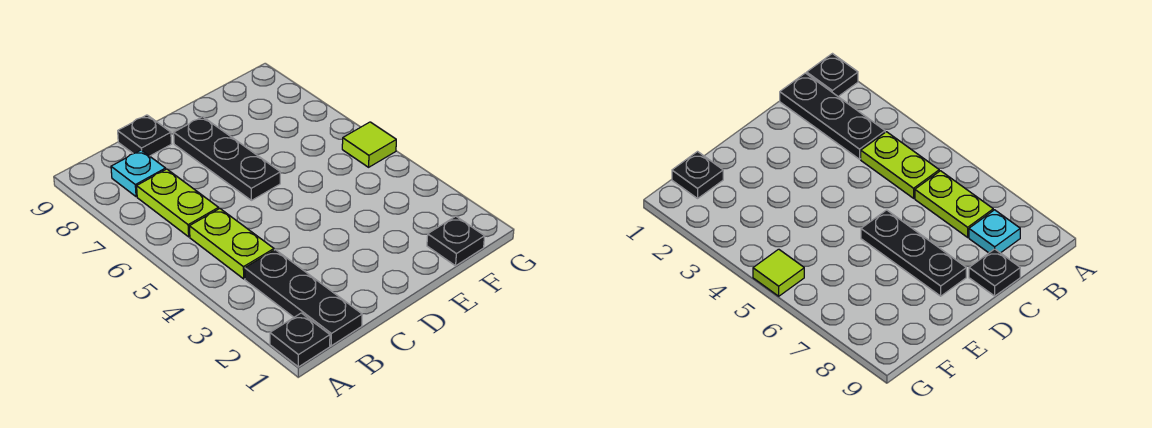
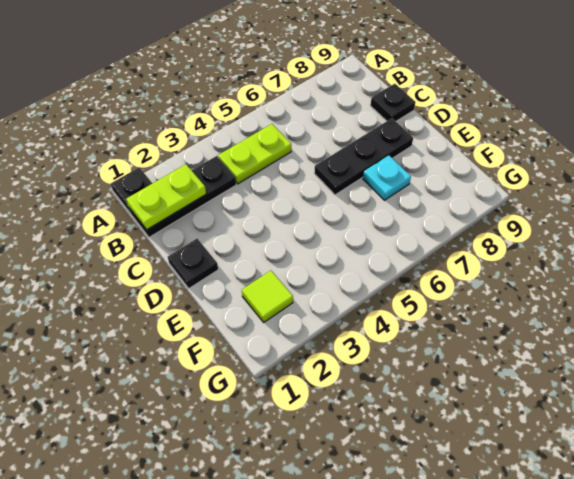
lime 1x2 plate [137,169,219,237] -> lime 1x2 plate moved to [126,164,206,230]
cyan 1x1 plate [111,150,166,197] -> cyan 1x1 plate moved to [363,155,411,200]
black 1x1 plate [427,216,485,266] -> black 1x1 plate moved to [168,239,218,288]
lime 1x1 tile [342,122,396,167] -> lime 1x1 tile moved to [242,271,293,322]

